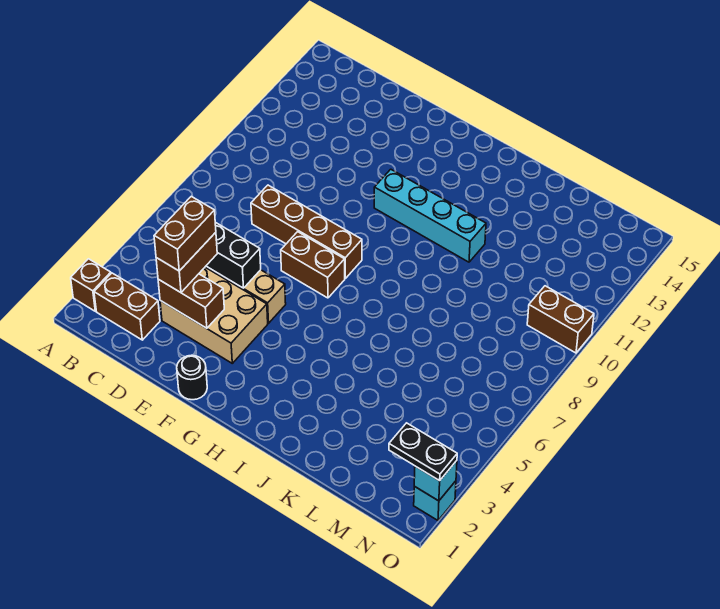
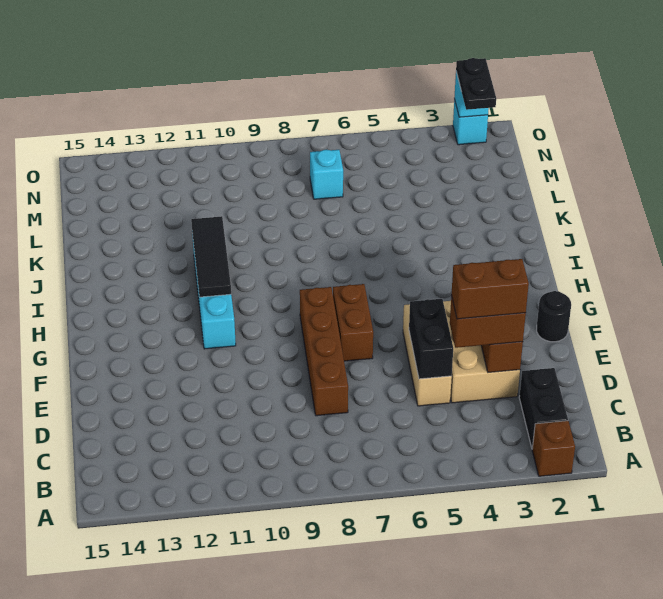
brown 1x2 brick [94,273,160,340] -> black 1x2 brick [519,368,568,448]
none -> black 1x3 tile [191,216,231,297]
none -> cyan 1x1 brick [310,150,343,199]
brown 1x2 brick [527,286,594,353] -> none

